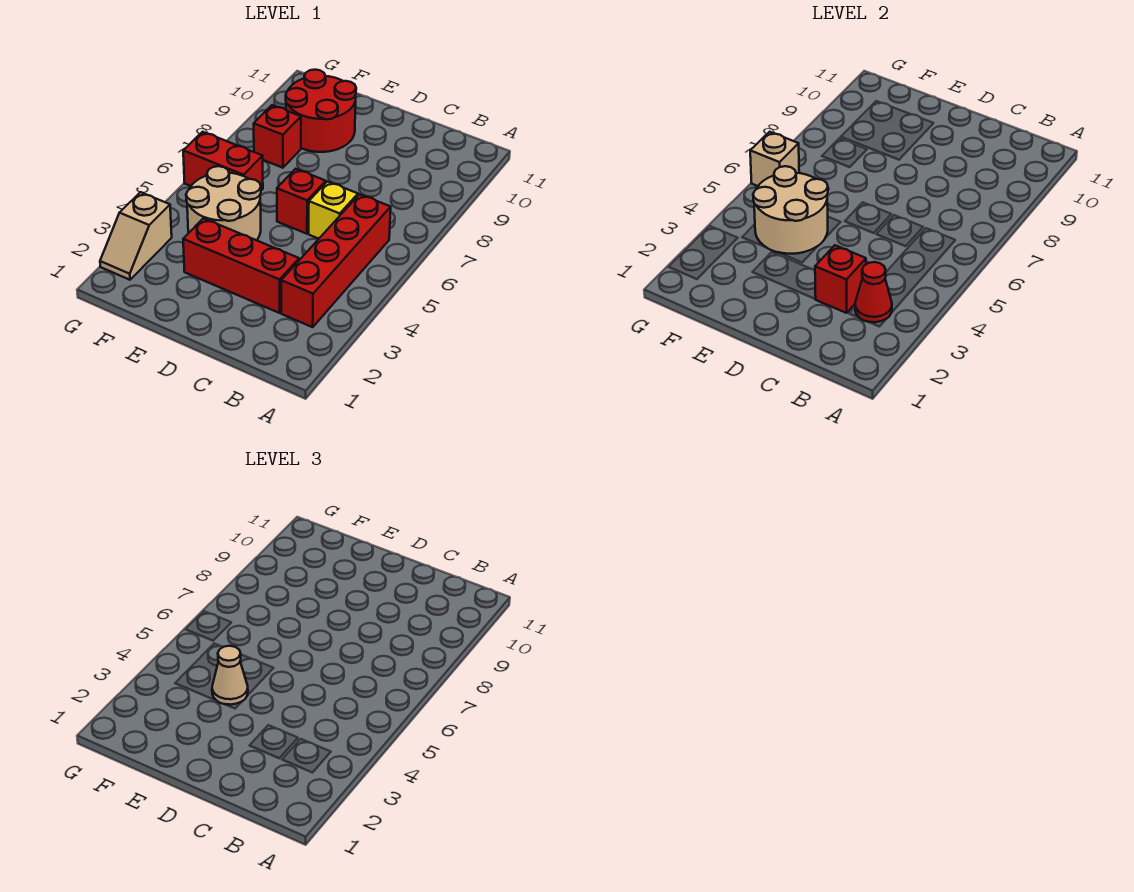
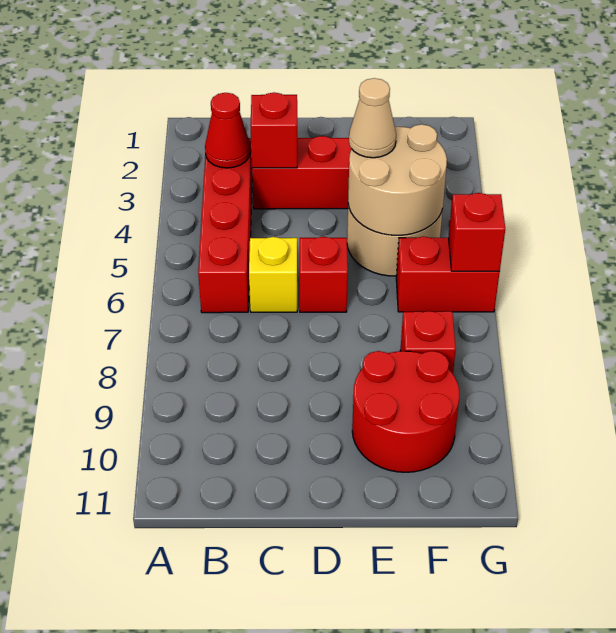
tan 1x2 slope [100,192,172,280] -> none
tan 1x1 brick [750,132,799,186] -> red 1x1 brick [448,193,505,271]

